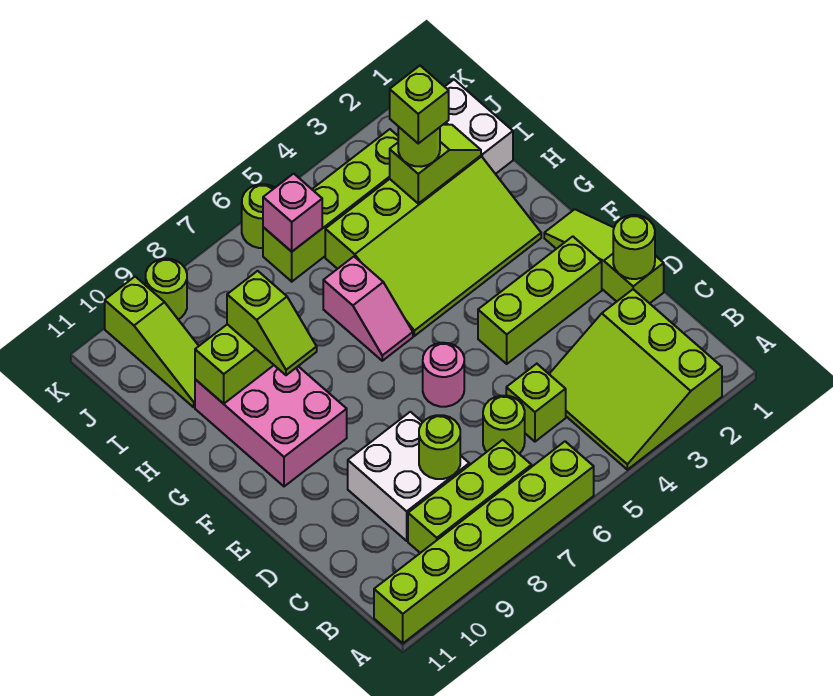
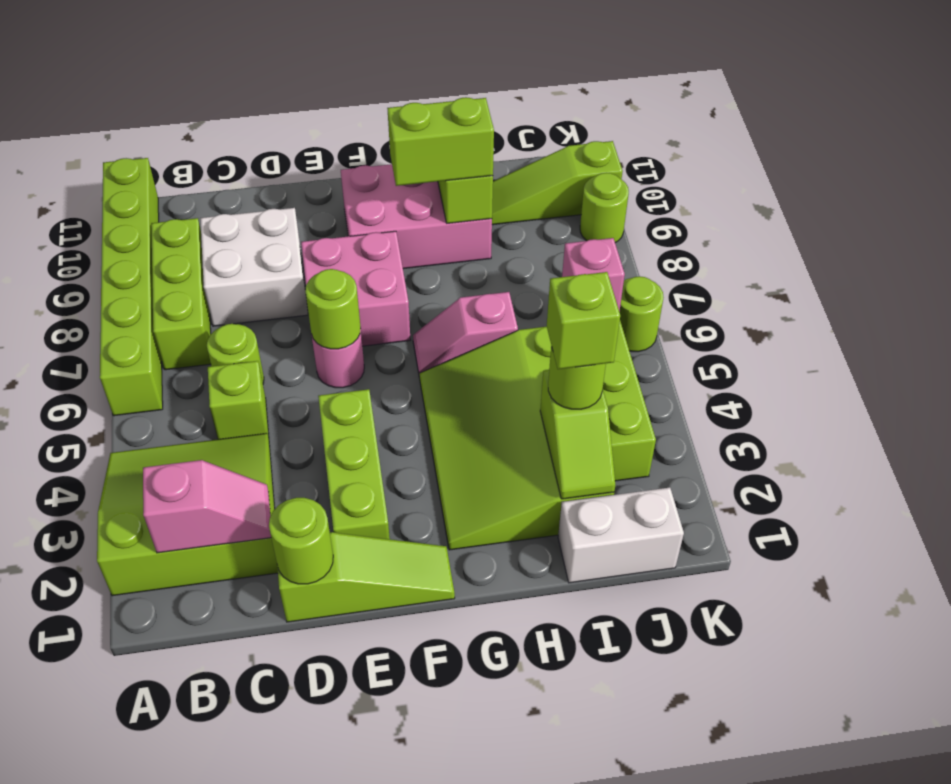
none -> pink 1x2 slope [143,460,271,553]
lime 1x1 round brick [419,415,460,479] -> lime 1x1 round brick moved to [305,269,361,349]
none -> pink 2x2 brick [301,231,410,346]
lime 1x2 slope [227,271,317,375] -> lime 1x2 brick [387,97,494,186]

